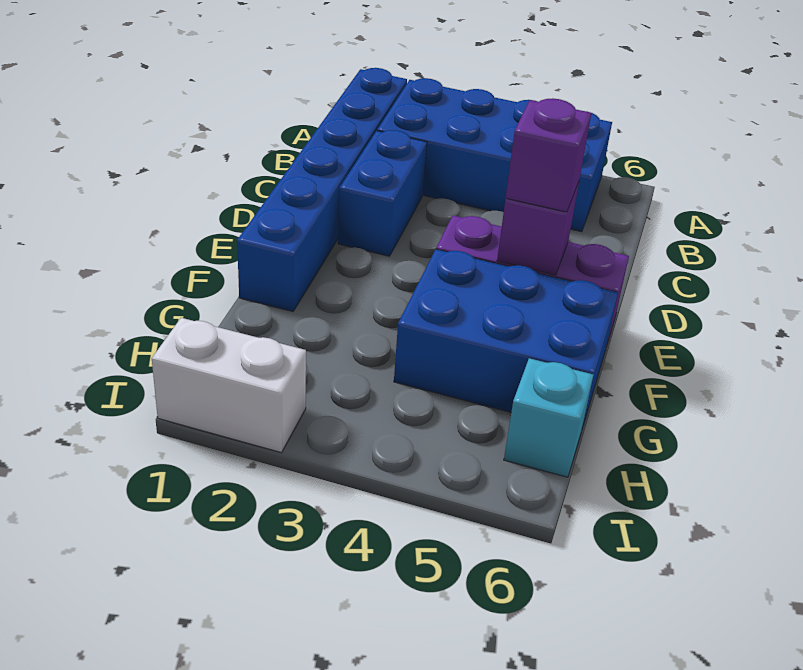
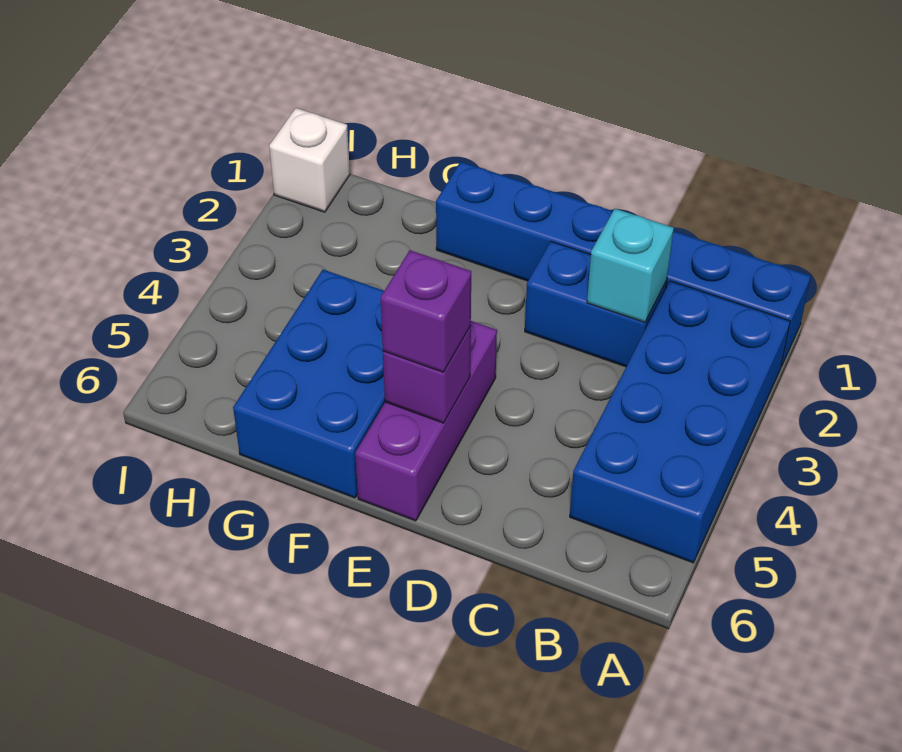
cyan 1x1 brick [504,358,594,477] -> cyan 1x1 brick moved to [587,209,674,322]
white 1x2 brick [152,318,306,453] -> white 1x1 brick [269,108,350,212]

